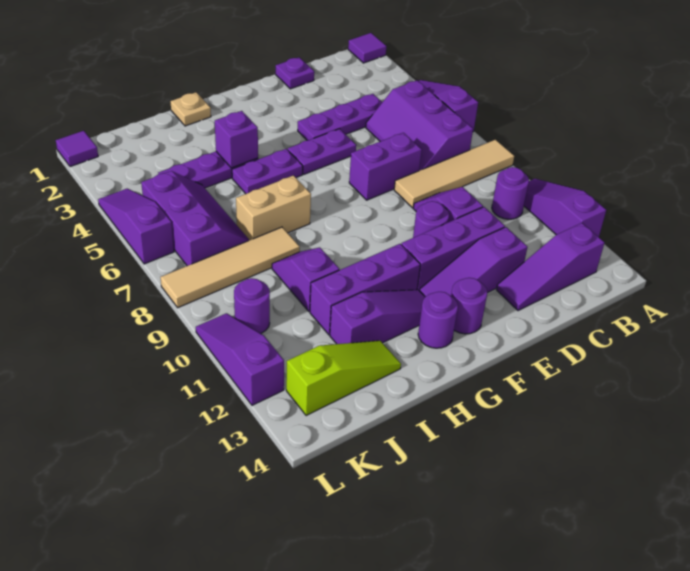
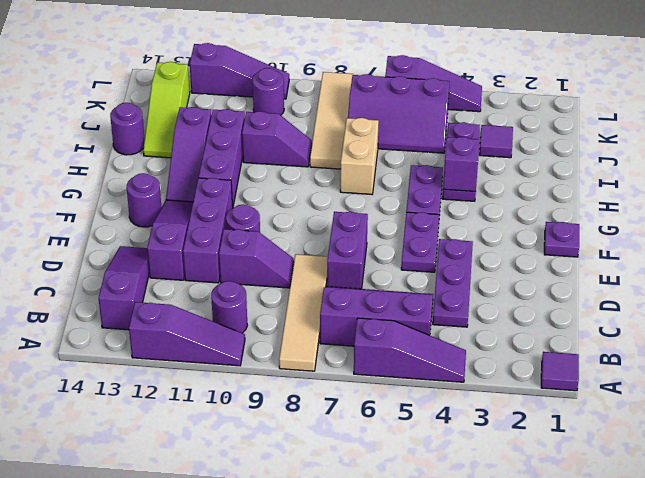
purple 1x1 plate [276,57,314,89] -> purple 1x1 plate moved to [544,222,579,257]
purple 1x1 round brick [418,292,458,348] -> purple 1x1 round brick moved to [110,103,145,155]
tan 1x1 plate [171,92,211,126] -> none
purple 1x1 tile [56,131,98,167] -> purple 1x1 tile moved to [479,125,513,158]

